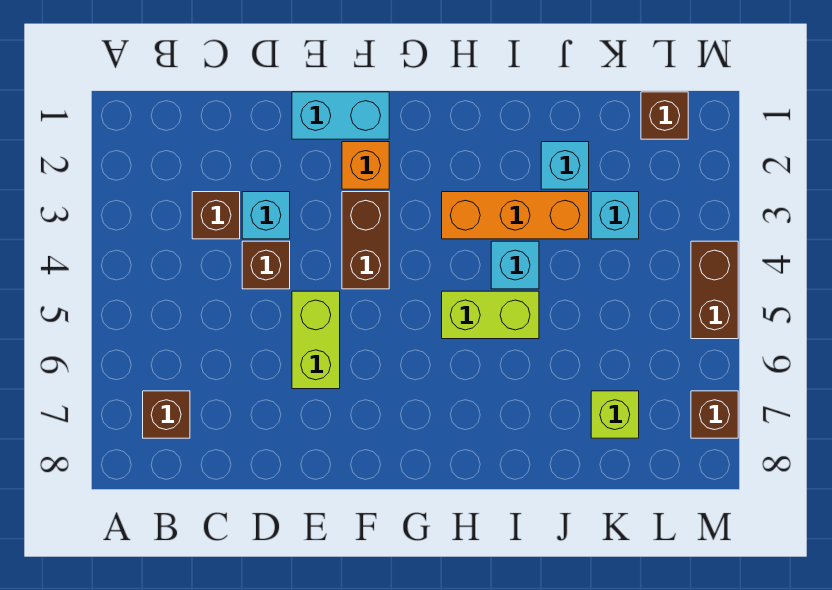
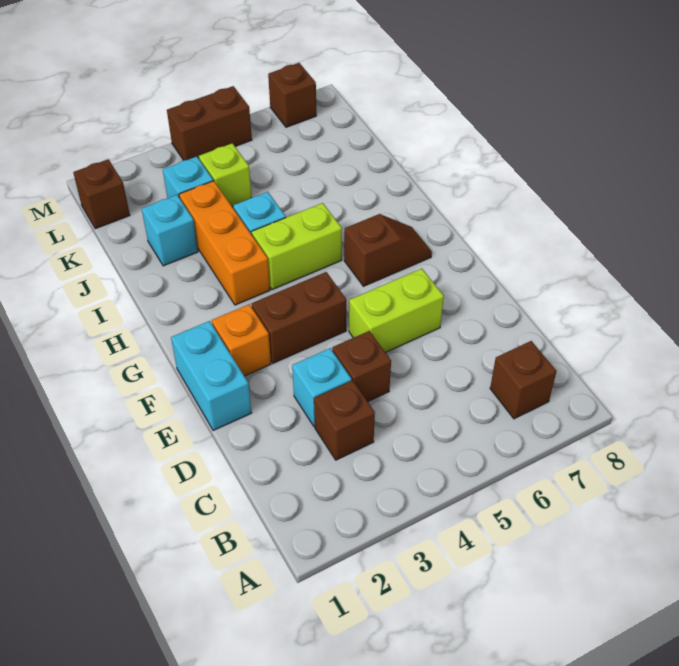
none -> brown 1x2 slope [344,214,432,286]
lime 1x2 brick [442,291,539,339] -> lime 1x2 brick turned to [252,203,342,290]
lime 1x1 brick [591,391,639,438] -> lime 1x1 brick moved to [199,143,252,207]

